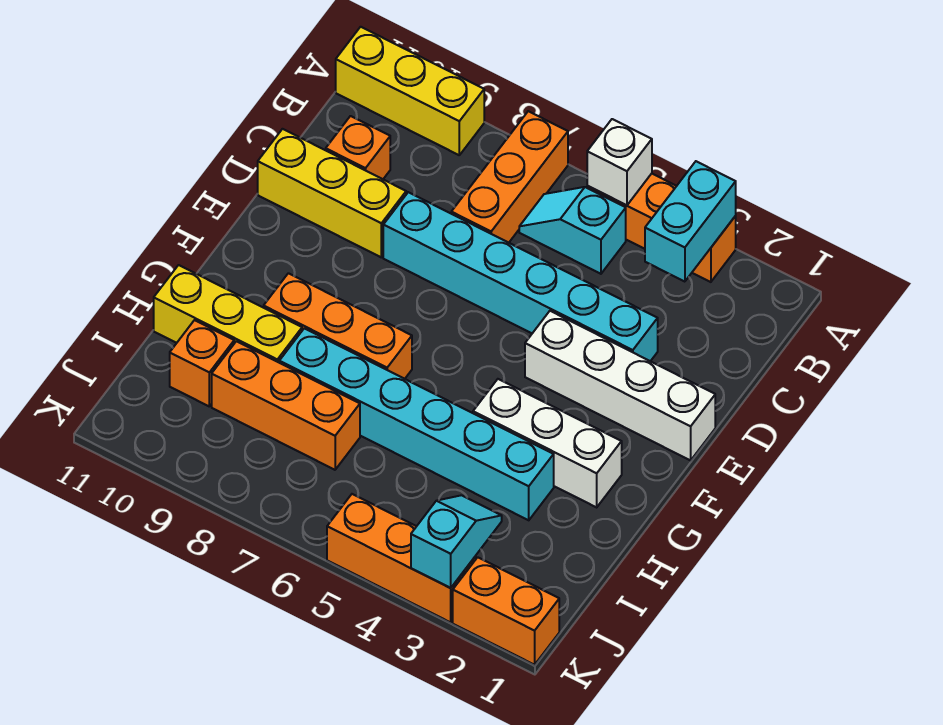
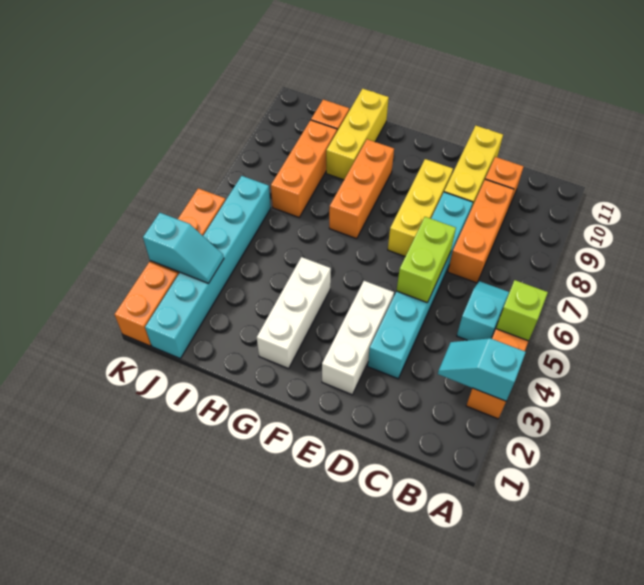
cyan 1x2 brick [645,161,736,282] -> cyan 1x2 slope [438,338,526,401]
white 1x1 brick [587,119,652,205] -> lime 1x1 brick [496,280,548,341]
orange 1x3 brick [451,111,568,243] -> orange 1x3 brick turned to [448,179,514,283]
yellow 1x3 brick [336,27,484,155] -> yellow 1x3 brick moved to [388,159,453,256]
none -> lime 1x2 brick [397,217,456,303]
white 1x4 brick [525,311,715,460] -> white 1x3 brick [322,281,394,395]
cyan 1x6 brick [279,328,554,520] -> cyan 1x6 brick moved to [145,176,271,358]

